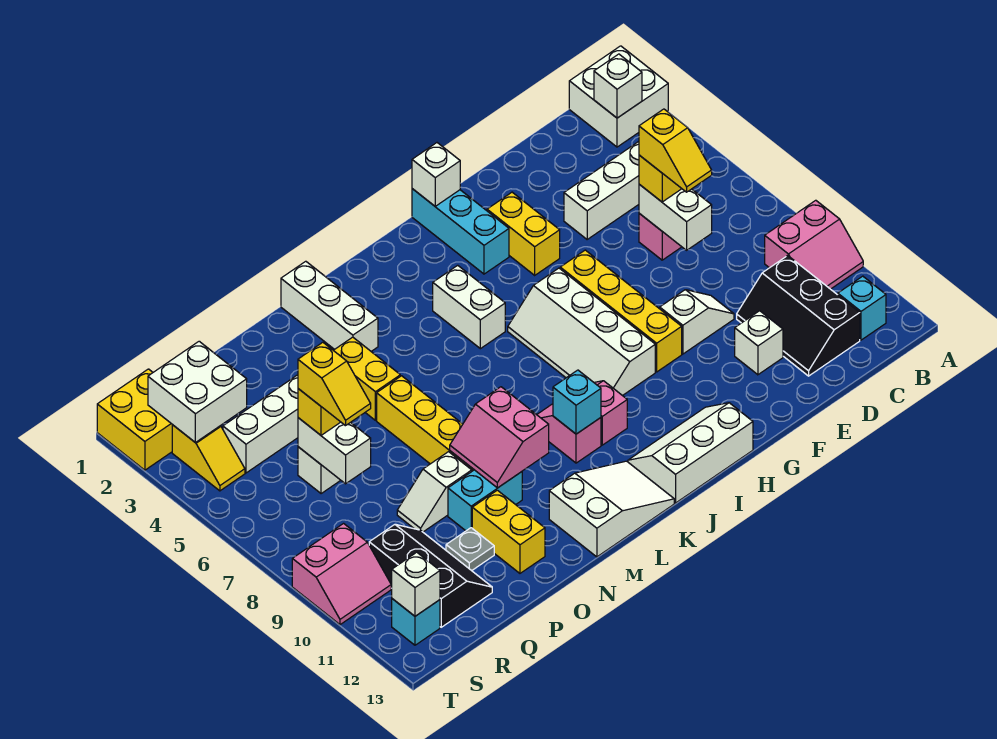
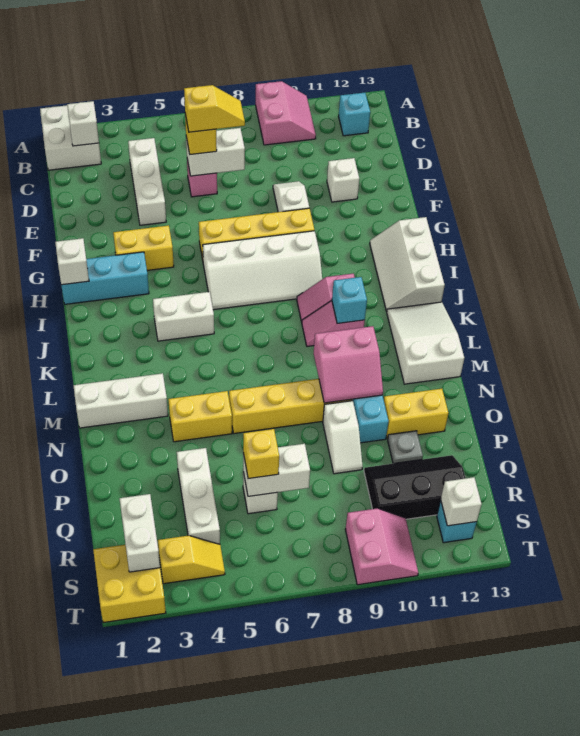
black 2x3 slope [737,256,860,376] -> none
yellow 1x2 slope [298,342,371,426] -> none
white 2x2 brick [148,341,247,442] -> white 1x2 brick [119,494,160,572]

